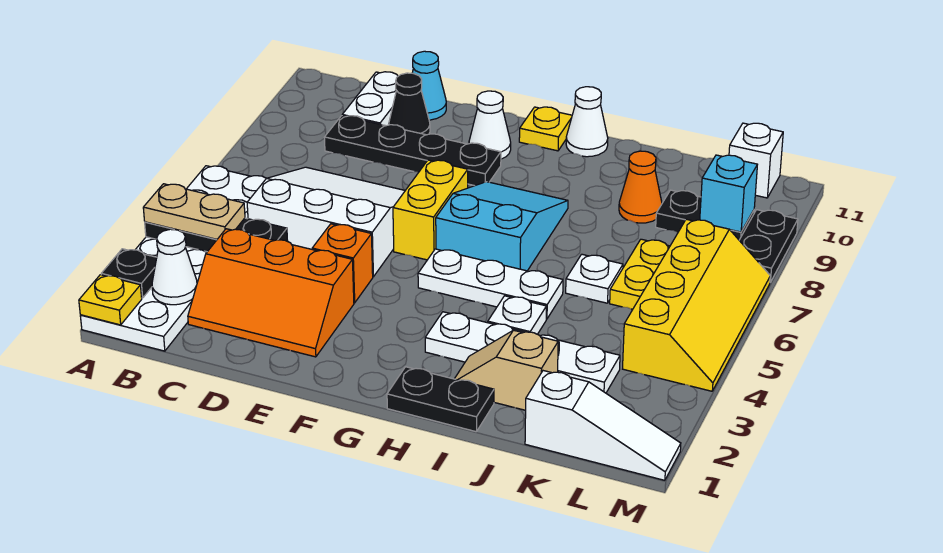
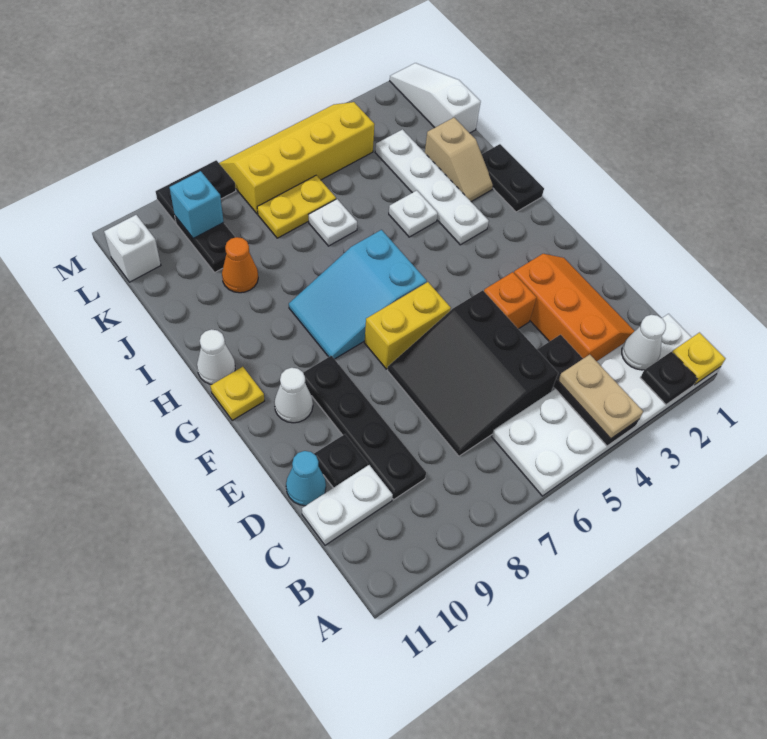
white 3x3 slope [247,167,405,277] -> black 3x3 slope [387,290,558,456]
black 1x1 cone [389,73,430,135] -> black 1x1 plate [314,434,368,488]
white 1x3 plate [418,249,563,319] -> none

